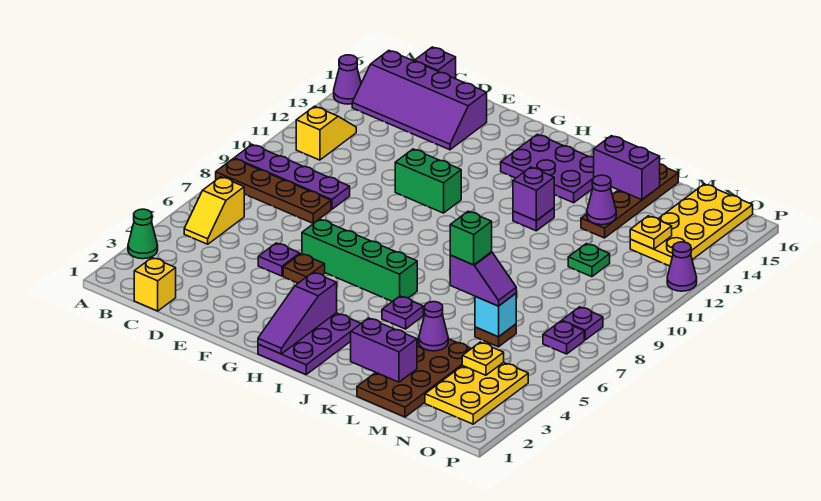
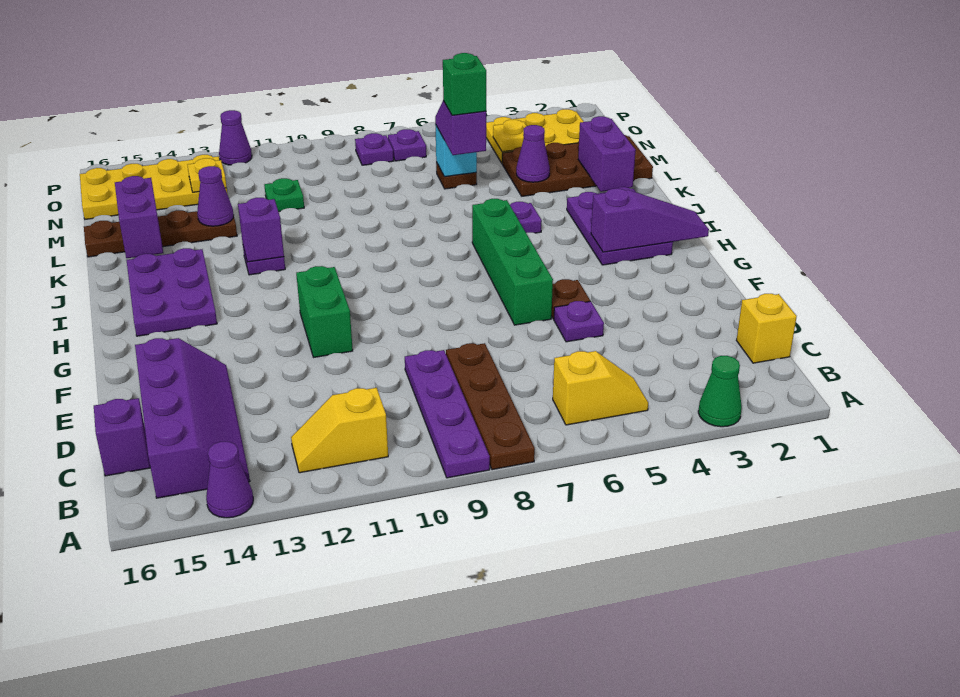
purple 2x3 plate [258,313,361,375] -> purple 2x3 plate turned to [567,187,673,265]

